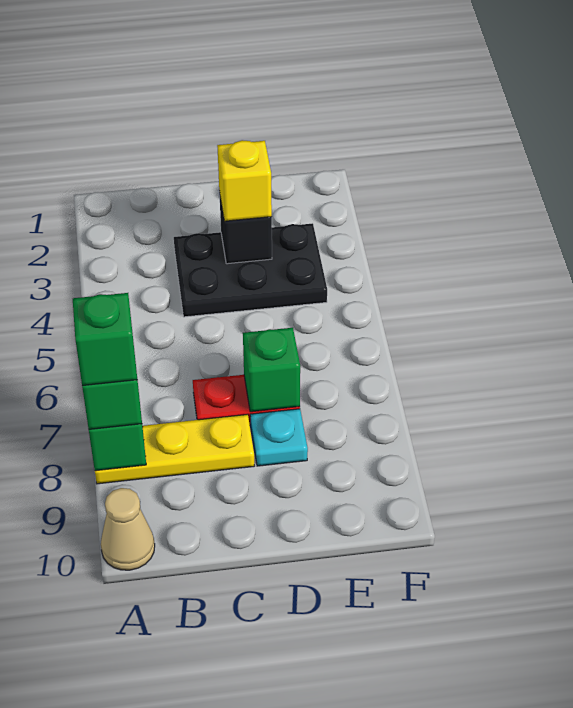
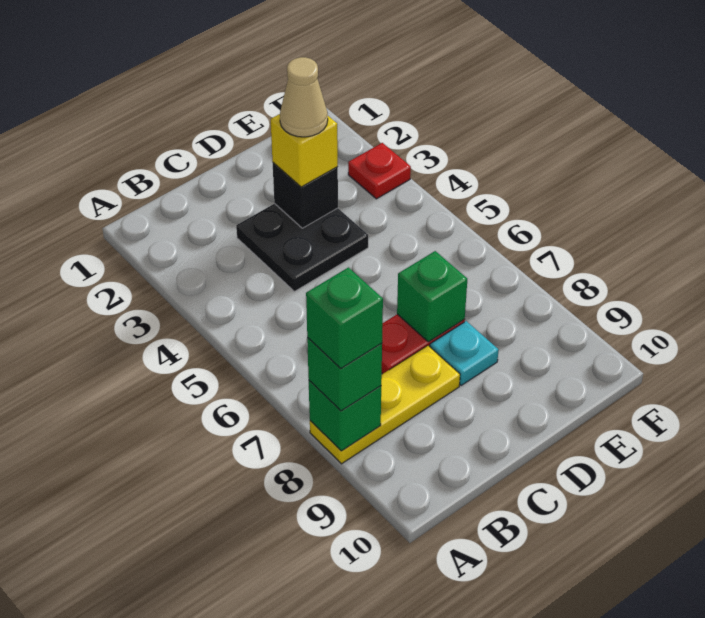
tan 1x1 cone [101,488,155,570] -> tan 1x1 cone moved to [280,57,328,137]
black 2x3 plate [174,223,327,317] -> black 2x2 plate [236,204,368,292]
none -> red 1x1 plate [348,143,411,199]

